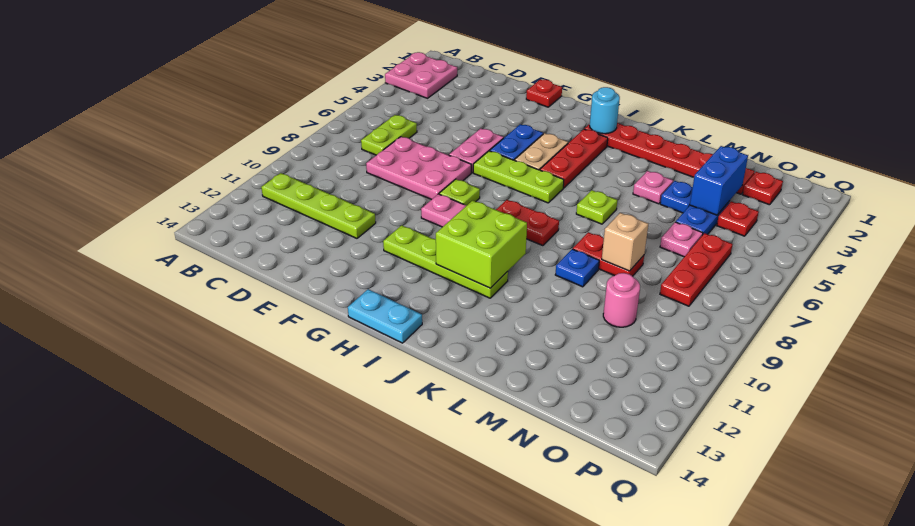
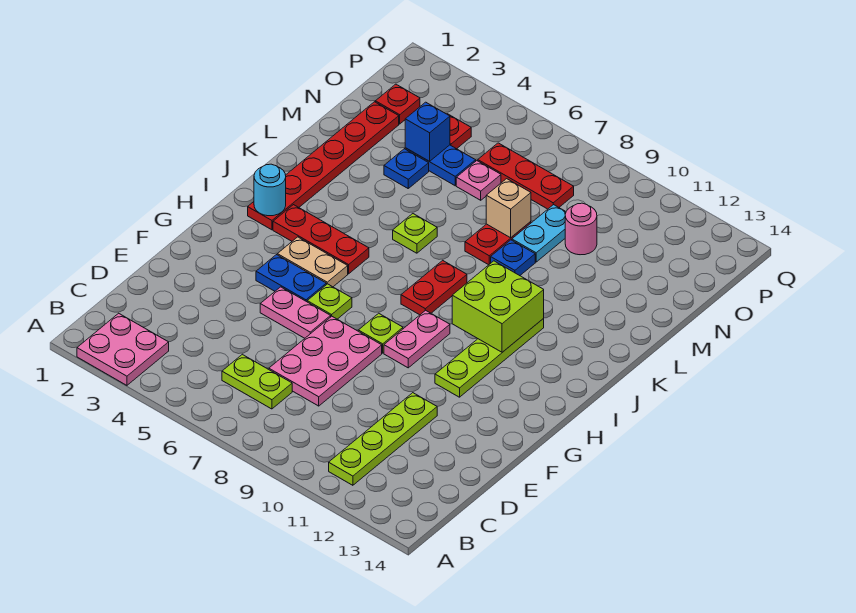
red 1x1 plate [526,80,562,107] -> none
lime 1x3 plate [473,151,564,203] -> lime 1x1 plate [307,284,352,319]
cyan 1x2 plate [348,289,422,343] -> cyan 1x2 plate moved to [512,205,566,262]
pink 1x1 plate [633,171,673,204] -> none
blue 1x2 brick [690,146,748,215] -> blue 1x1 brick [405,102,450,161]

